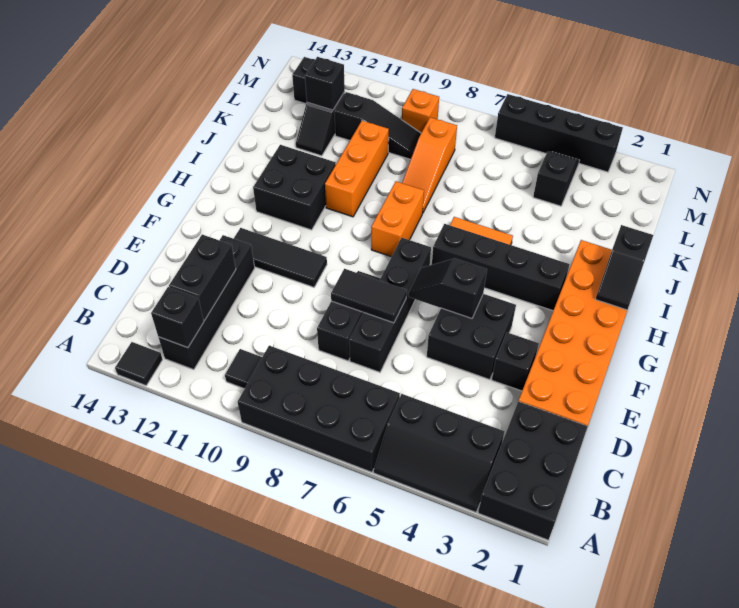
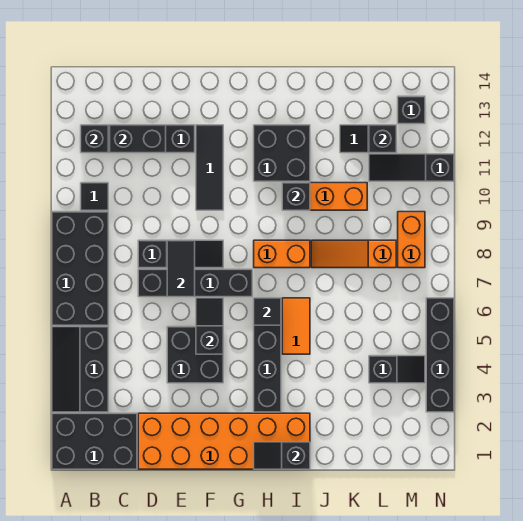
black 1x1 tile [115,342,163,385] -> black 1x1 tile moved to [254,298,281,325]
black 1x1 brick [492,332,539,391] -> black 1x1 brick moved to [282,183,310,210]
black 1x3 slope [334,92,421,159] -> black 1x3 slope turned to [369,154,454,181]
orange 1x1 brick [402,89,439,133] -> orange 1x2 brick [398,212,425,268]

